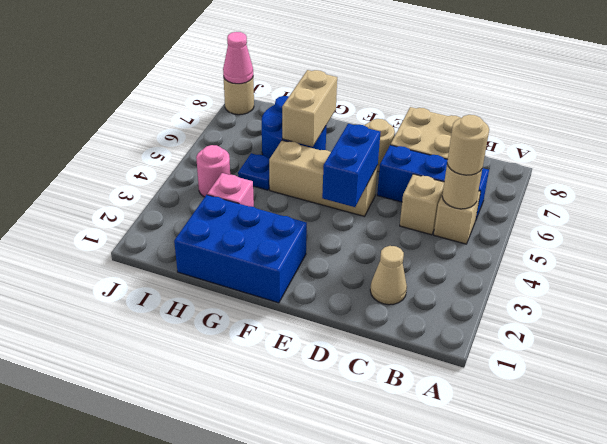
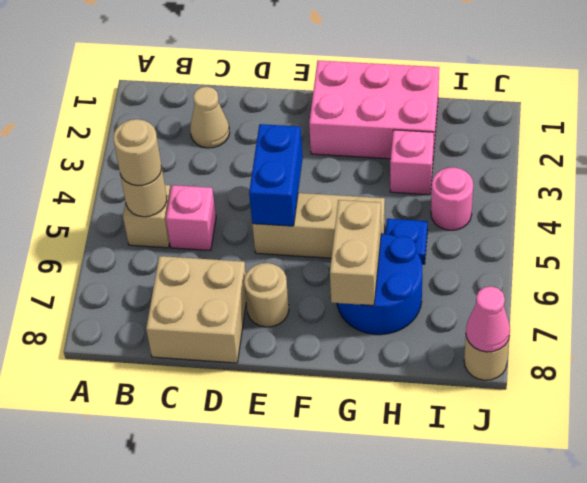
blue 1x3 brick [377,145,489,221] -> none
tan 1x1 brick [400,174,444,235] -> pink 1x1 brick [166,185,216,251]
blue 2x3 brick [174,195,307,303] -> pink 2x3 brick [309,61,439,159]

